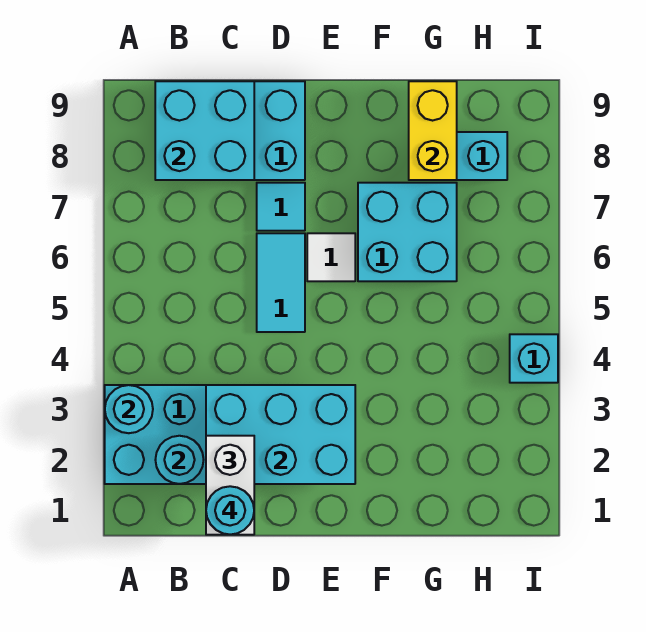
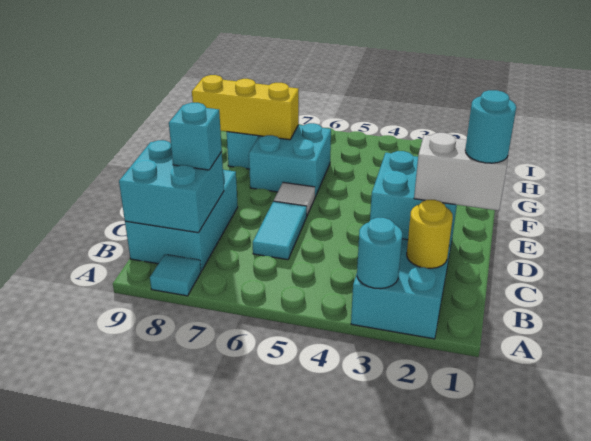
cyan 1x1 round brick [155,436,204,484] -> yellow 1x1 round brick [407,200,453,269]
cyan 2x3 brick [206,385,355,484] -> cyan 2x2 brick [370,151,457,246]
cyan 1x2 tile [257,233,305,332] -> cyan 1x2 tile turned to [253,201,307,260]
cyan 1x1 tile [257,183,305,231] -> cyan 1x1 tile moved to [150,254,201,296]
yellow 1x2 brick [409,81,457,180] -> yellow 1x3 brick [192,75,299,140]
cyan 1x1 brick [510,334,558,383] -> cyan 1x1 brick moved to [169,103,222,170]

